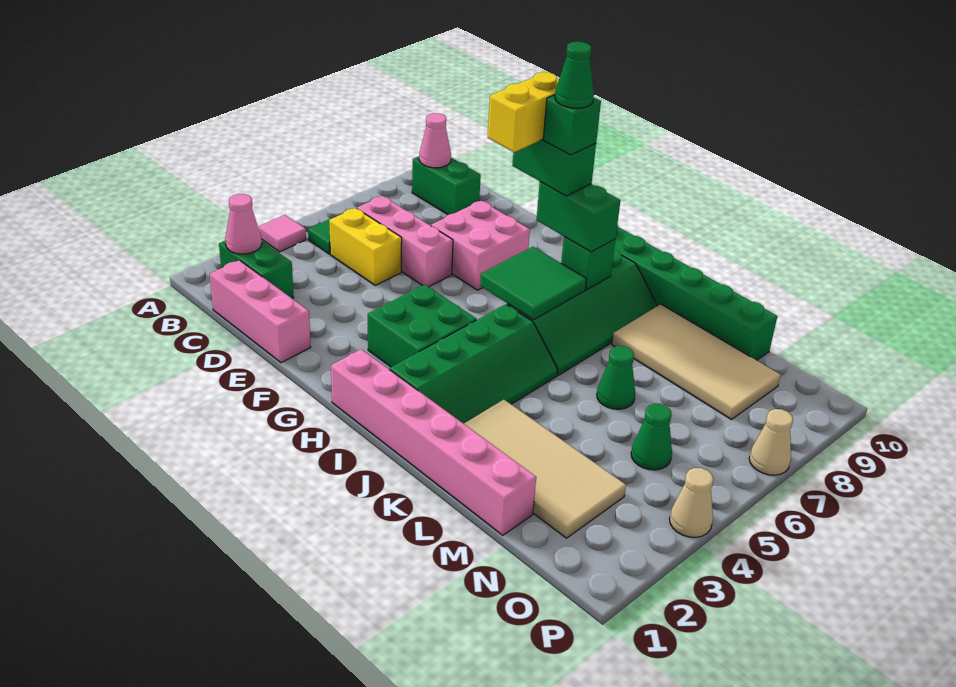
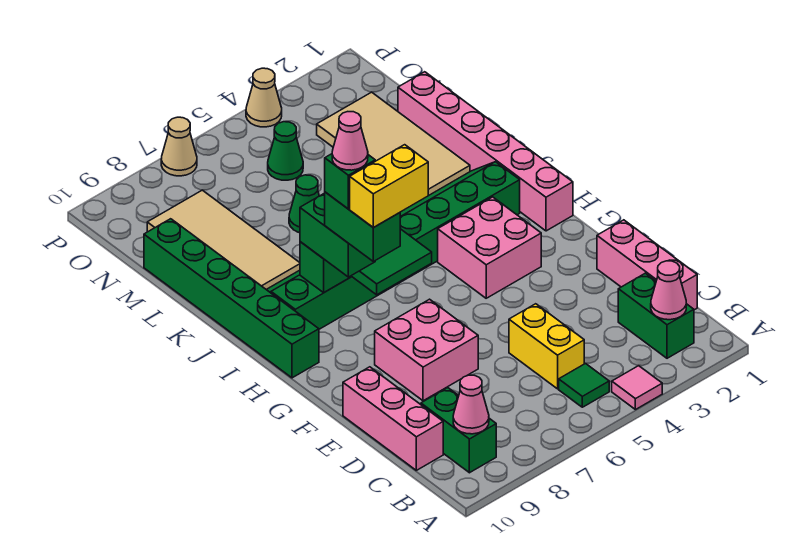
pink 1x3 brick [357,196,453,287] -> pink 1x3 brick moved to [343,367,443,470]
green 2x2 brick [368,284,477,367] -> pink 2x2 brick [438,197,541,298]
green 1x1 cone [555,42,594,108] -> pink 1x1 cone [332,112,368,170]

